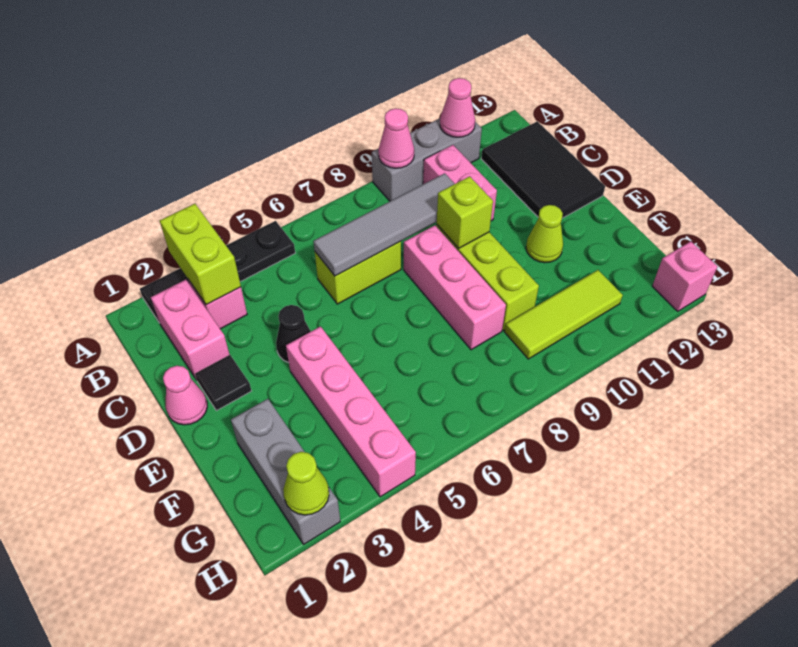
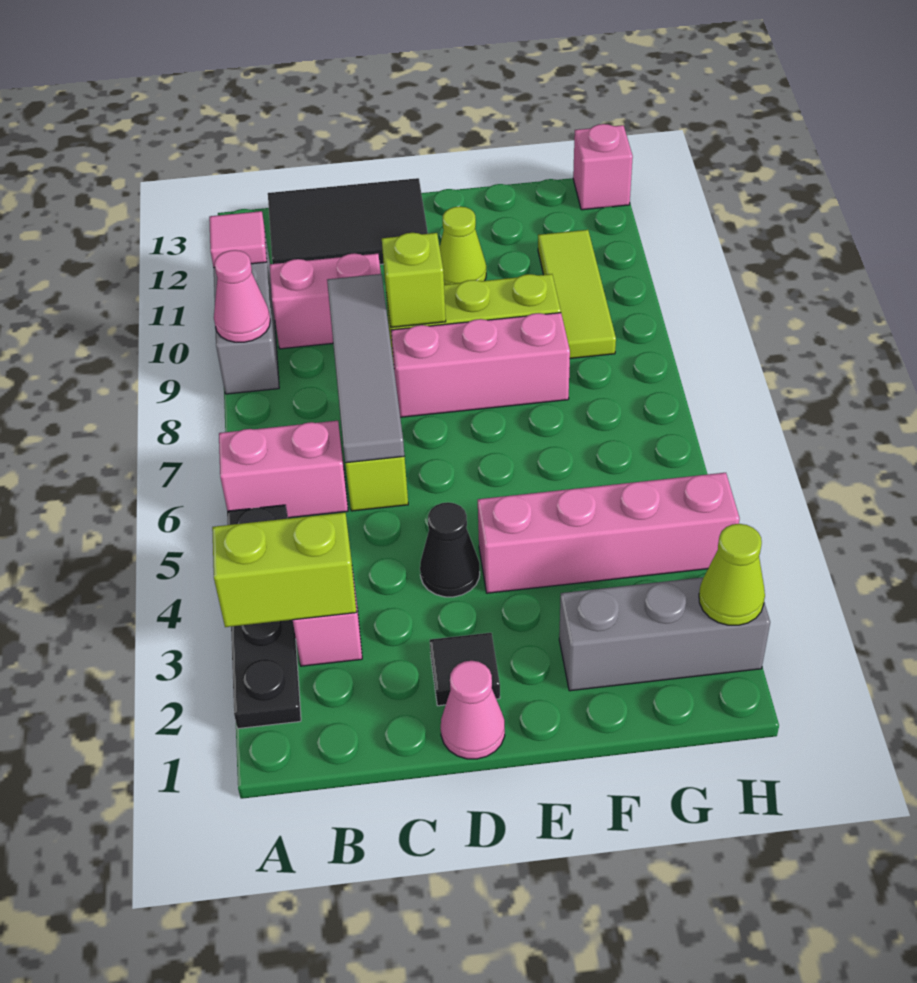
pink 1x1 cone [440,78,475,137] -> pink 1x1 tile [209,211,267,267]
pink 1x2 brick [151,280,230,380] -> pink 1x2 brick moved to [219,421,348,518]

